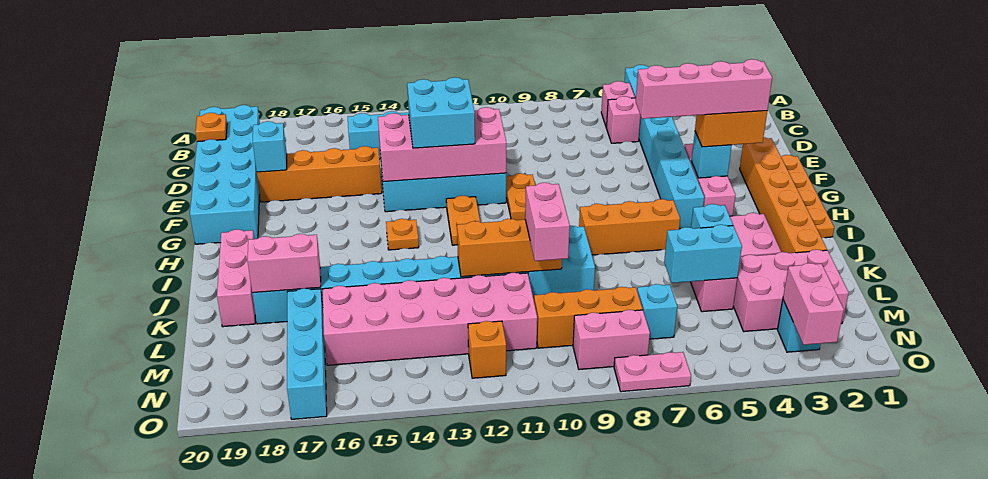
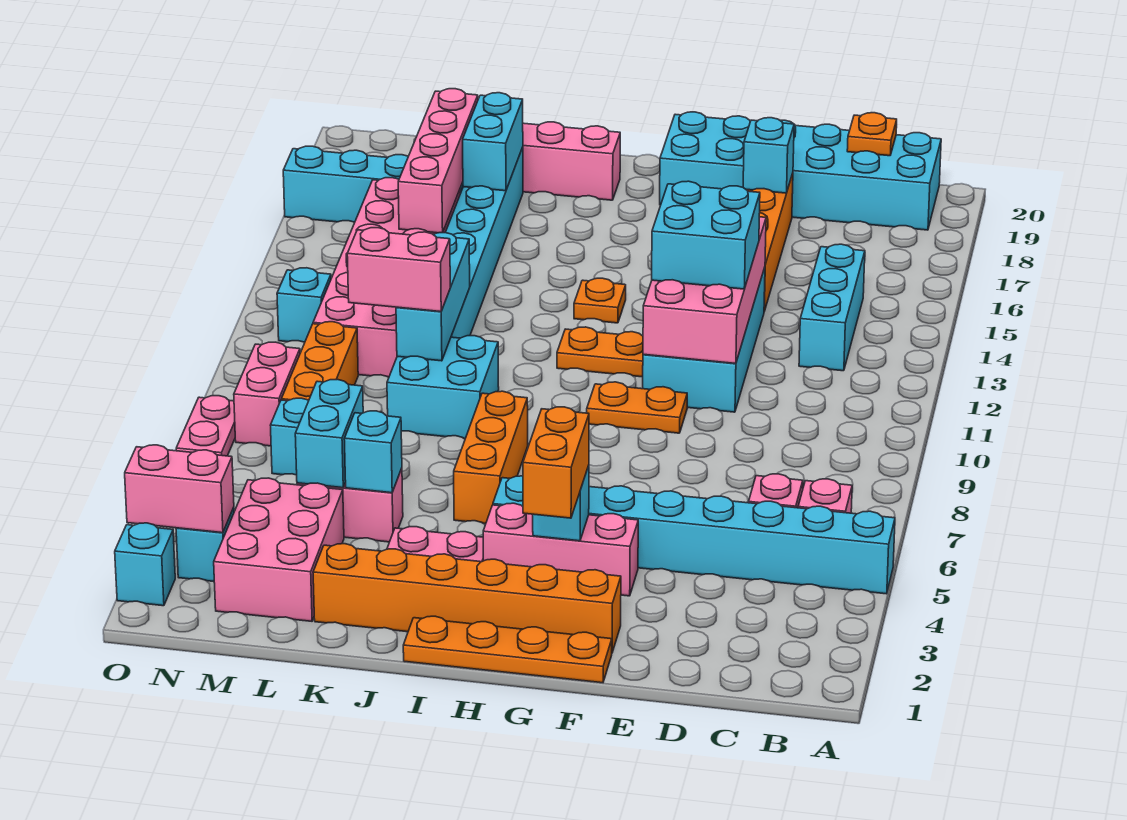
pink 1x4 brick [636,59,772,119] -> pink 1x4 brick moved to [398,89,478,233]
orange 1x3 brick [457,219,562,277] -> cyan 1x3 brick [396,233,470,361]
pink 1x2 brick [248,234,321,293] -> cyan 1x2 brick [463,93,523,191]
orange 1x1 brick [468,321,506,378] -> cyan 1x1 brick [277,268,331,342]
none -> cyan 1x1 brick [115,523,175,606]

